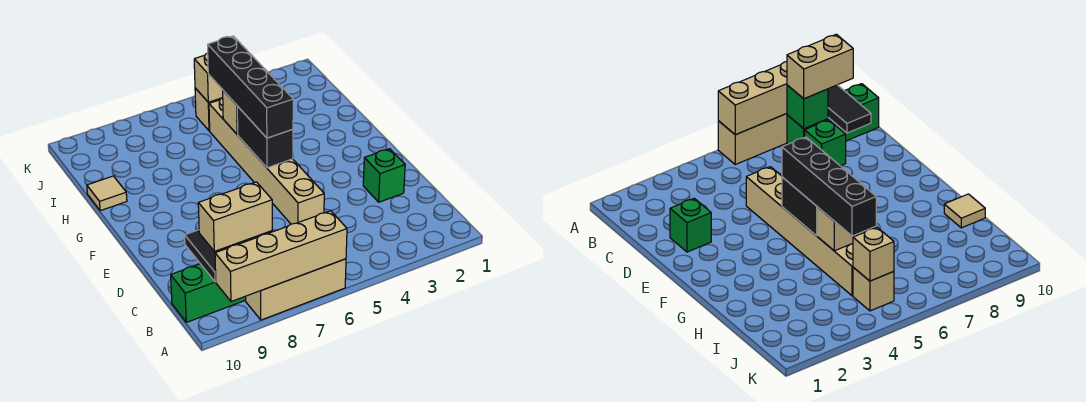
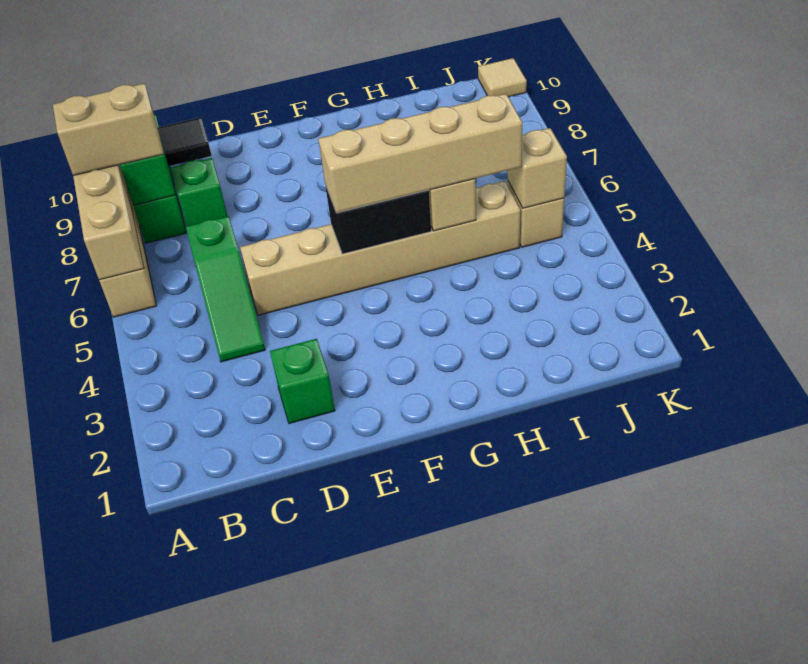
tan 1x2 brick [198,182,272,251] -> tan 1x2 brick turned to [53,83,164,176]
none -> green 1x3 slope [186,216,265,362]
black 1x4 brick [208,36,293,138] -> tan 1x4 brick [319,94,522,213]
tan 1x1 tile [87,176,127,211] -> tan 1x1 tile moved to [478,58,527,97]

